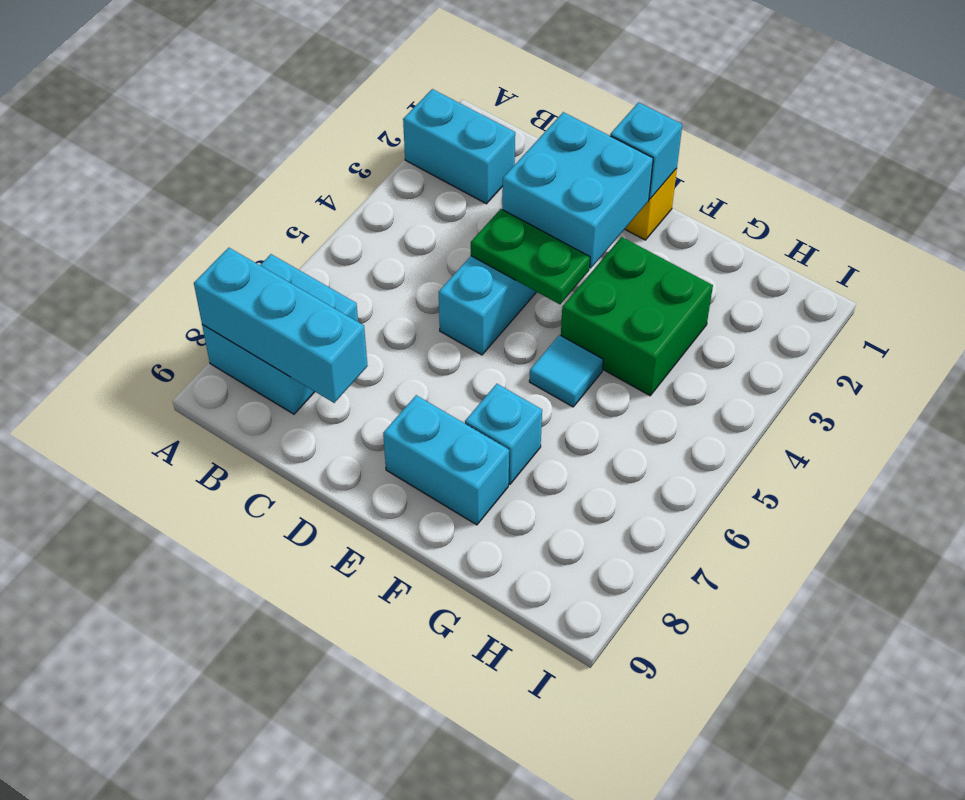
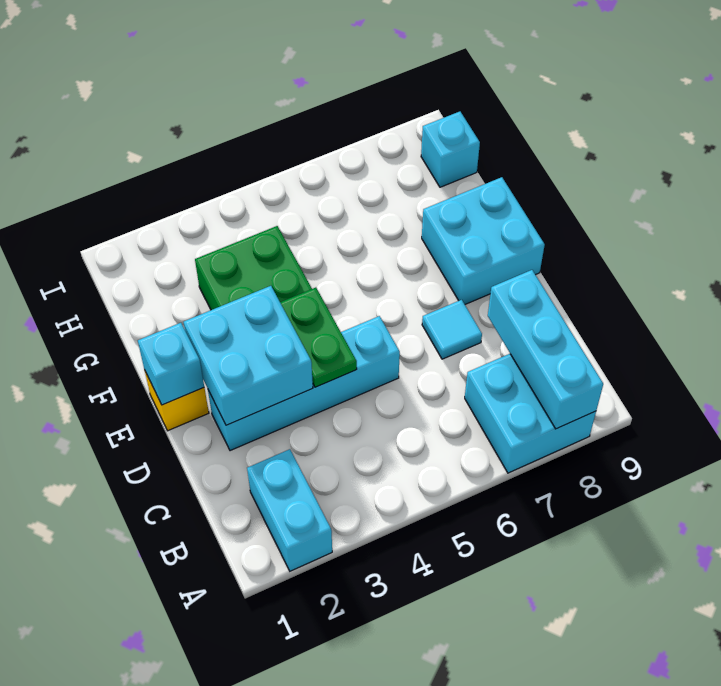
cyan 1x2 brick [383,395,509,525] -> cyan 2x2 brick [422,177,545,304]
cyan 1x1 tile [529,335,603,407] -> cyan 1x1 tile moved to [422,300,482,359]
cyan 1x1 brick [465,384,542,484] -> cyan 1x1 brick moved to [421,112,480,187]

